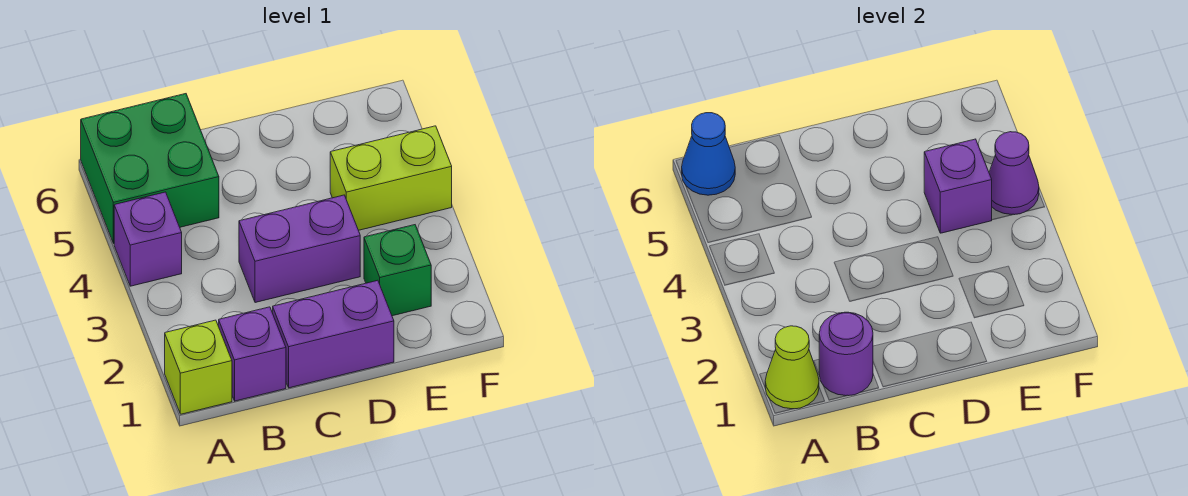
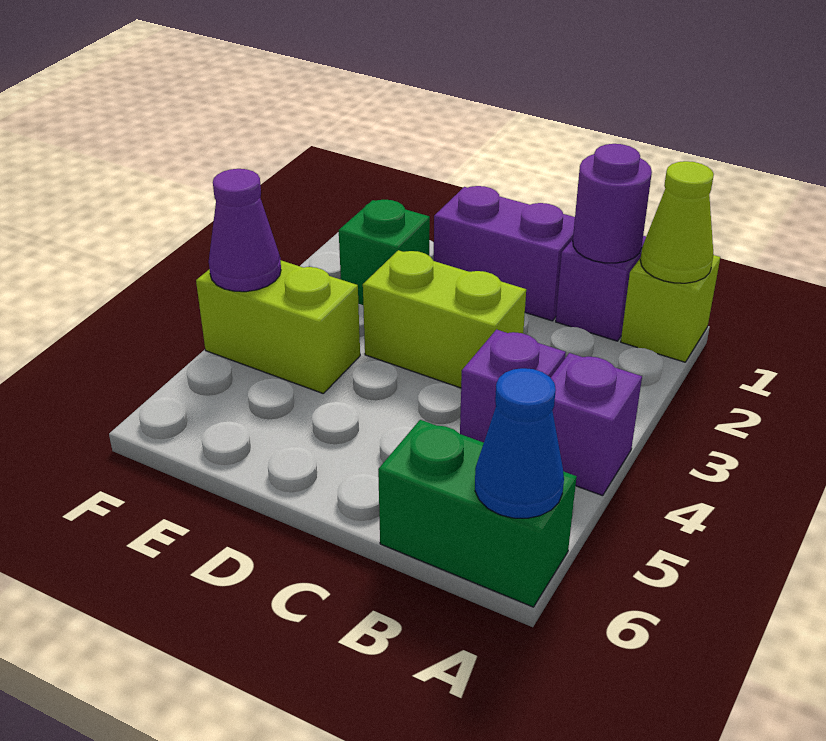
green 2x2 brick [81,94,219,243] -> green 1x2 brick [378,420,577,607]
purple 1x2 brick [239,195,360,303] -> lime 1x2 brick [363,250,526,388]
purple 1x1 brick [924,139,992,233] -> purple 1x1 brick moved to [460,330,566,443]

